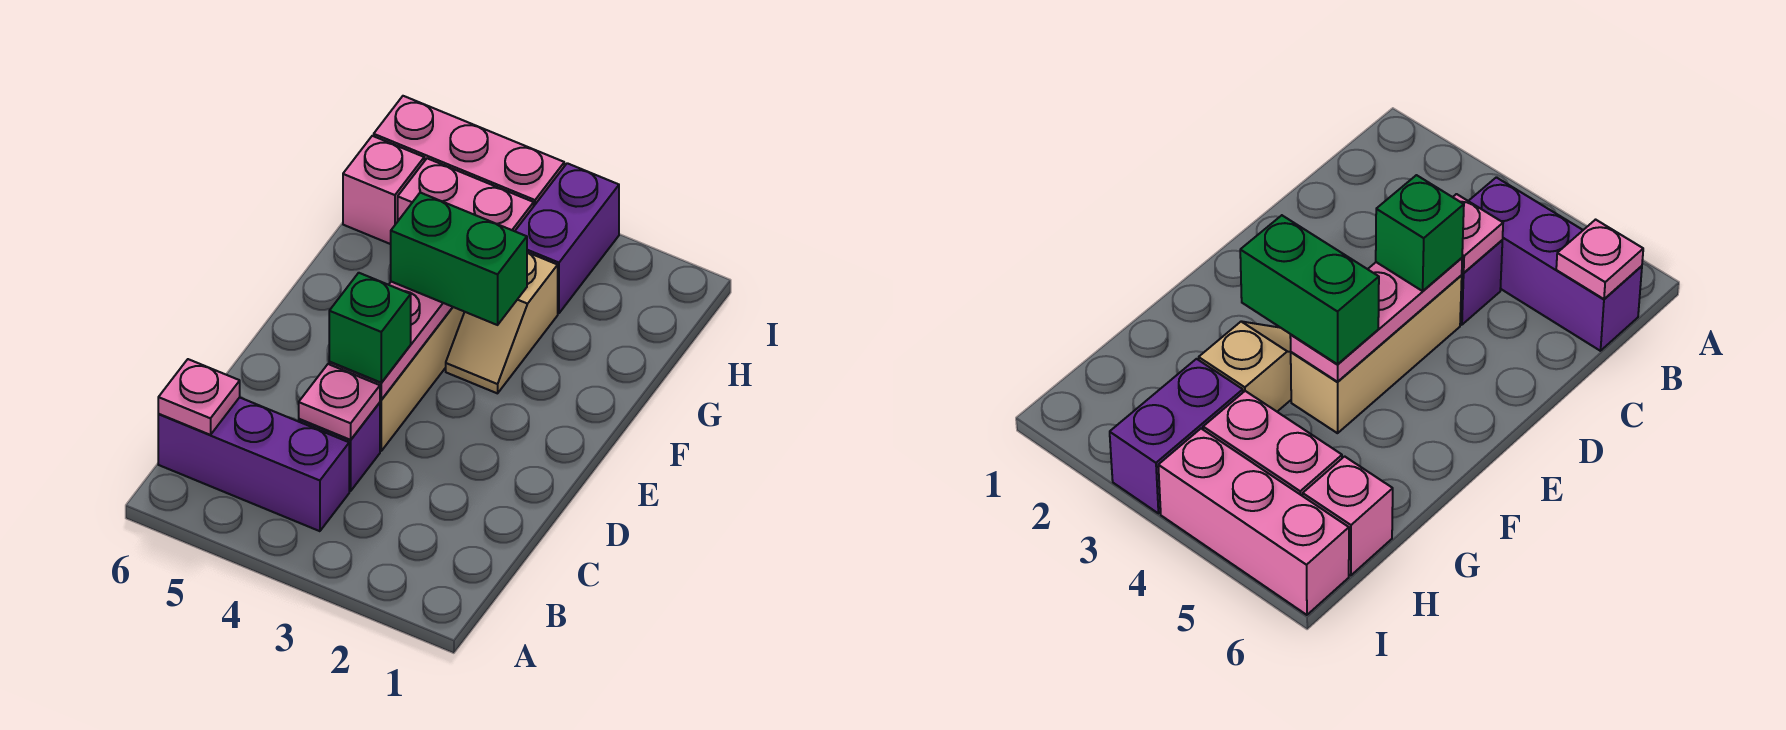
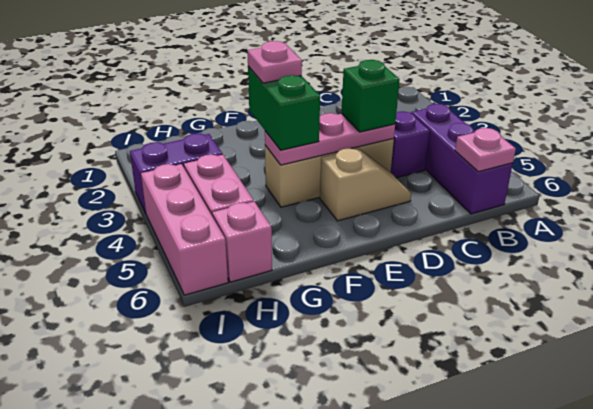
pink 1x1 plate [299,364,380,440] -> pink 1x1 plate moved to [247,41,302,83]
tan 1x2 slope [446,252,558,393] -> tan 1x2 slope moved to [320,148,411,221]

